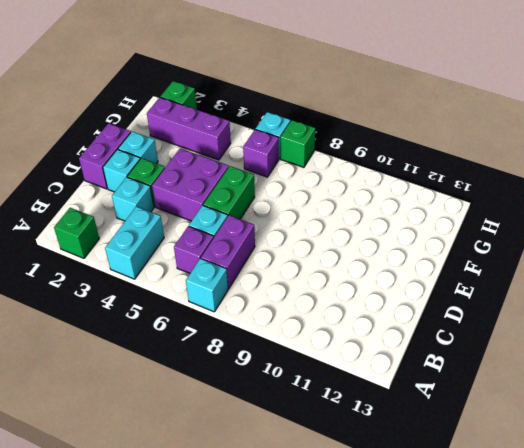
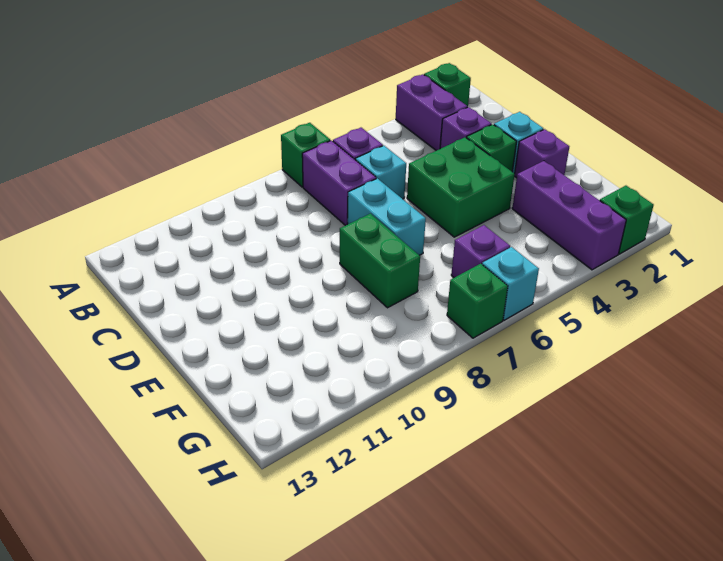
cyan 1x2 brick [105,207,164,279] -> cyan 1x2 brick moved to [347,178,426,255]
cyan 1x1 brick [186,259,228,312] -> green 1x1 brick [281,123,330,187]
cyan 1x1 brick [112,177,154,221] -> purple 1x1 brick [440,107,492,149]
purple 1x2 brick [79,123,131,189] -> purple 1x2 brick moved to [396,74,468,151]
purple 2x2 brick [152,149,229,221] -> green 2x2 brick [407,137,515,237]
green 1x2 brick [203,166,255,219] -> green 1x2 brick moved to [340,214,420,308]
cyan 1x1 brick [118,132,158,164] -> purple 1x1 brick [514,129,569,178]
purple 1x3 brick [147,97,231,160] -> purple 1x3 brick turned to [512,161,626,270]

